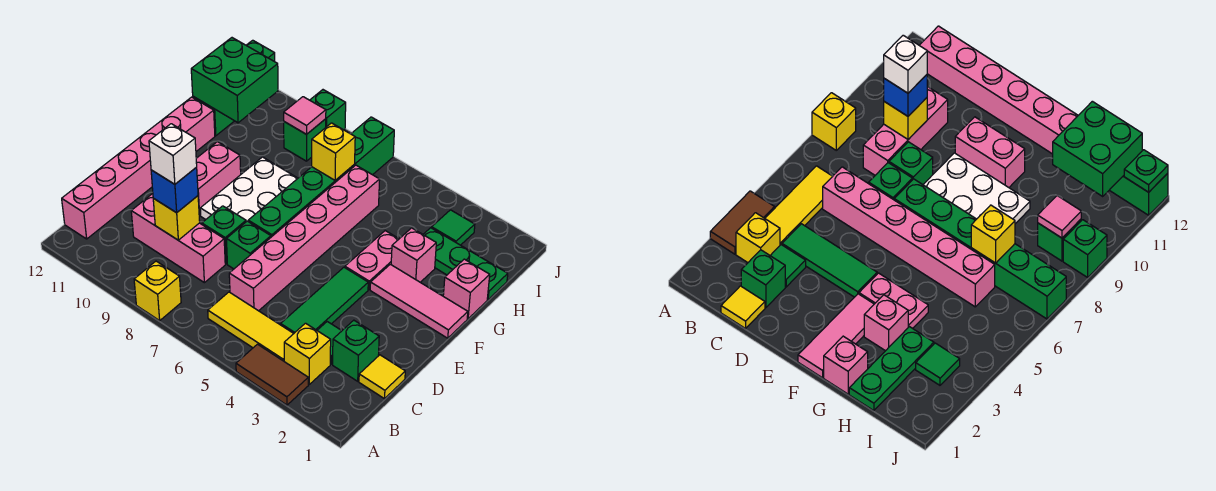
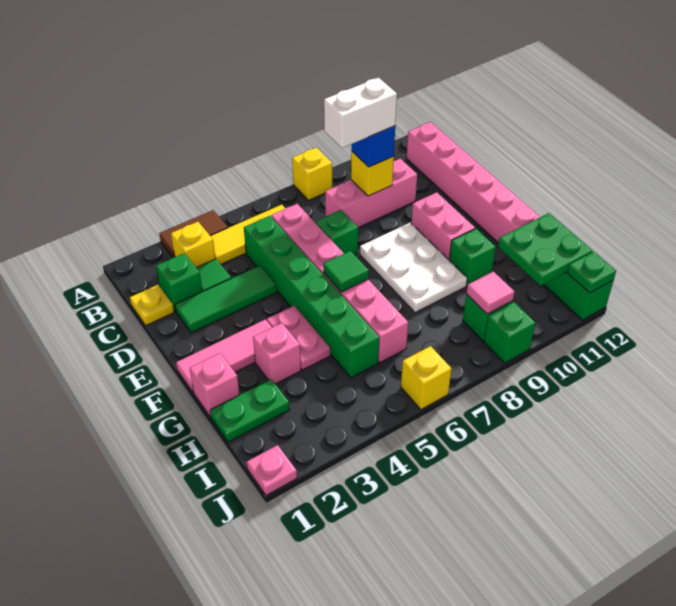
yellow 1x1 tile [359,355,405,399] -> yellow 1x1 plate [130,285,174,325]
green 1x3 tile [281,267,368,333] -> green 1x3 tile turned to [175,266,277,333]
white 1x1 brick [149,124,197,184] -> white 1x2 brick [324,78,397,148]
green 1x1 brick [202,206,246,264] -> green 1x1 brick moved to [449,229,496,286]
green 1x6 brick [248,117,394,237] -> green 1x6 brick moved to [244,216,379,378]
green 1x3 plate [423,228,508,300] -> green 1x2 plate [210,379,290,442]
yellow 1x1 brick [312,123,355,180] -> yellow 1x1 brick moved to [401,346,451,410]
green 2x2 brick [191,38,278,123] -> green 2x2 plate [498,213,592,286]
green 1x1 tile [432,210,475,245] -> green 1x1 tile moved to [323,251,369,292]
none -> pink 1x1 plate [247,445,297,495]

